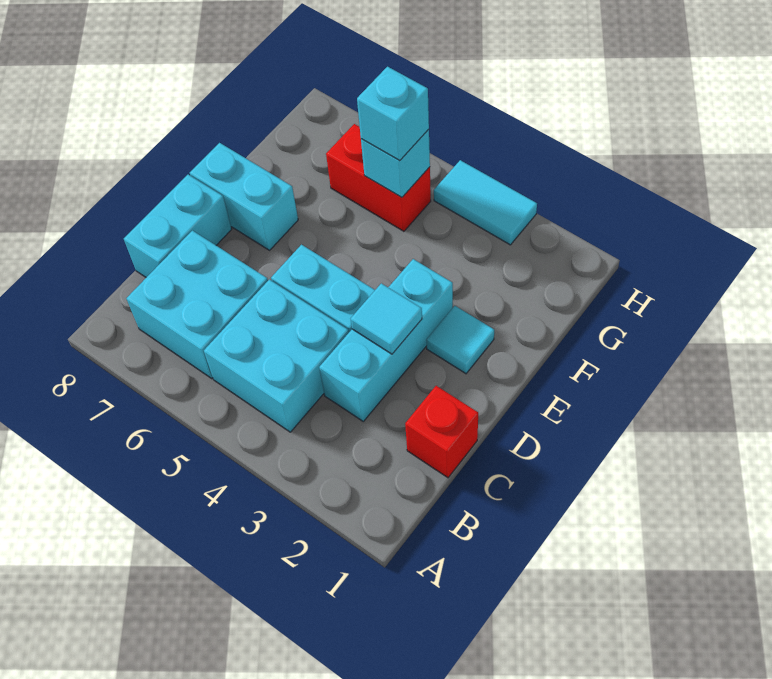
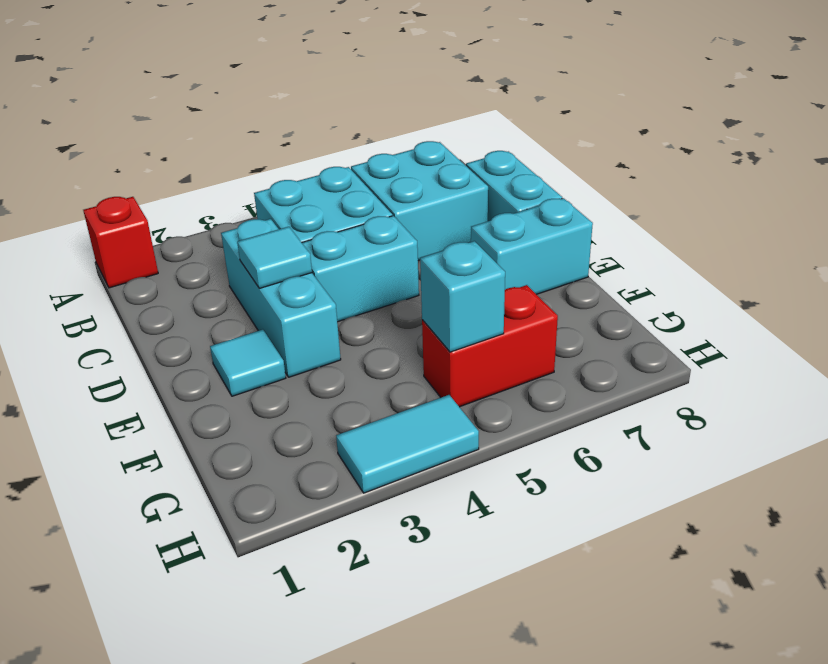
red 1x1 brick [405,386,478,478] -> red 1x1 brick moved to [83,197,158,288]
cyan 1x1 brick [357,67,429,161] -> none

